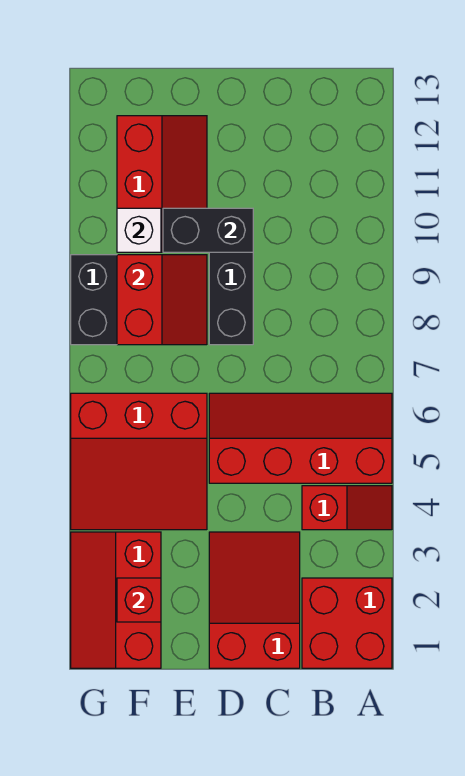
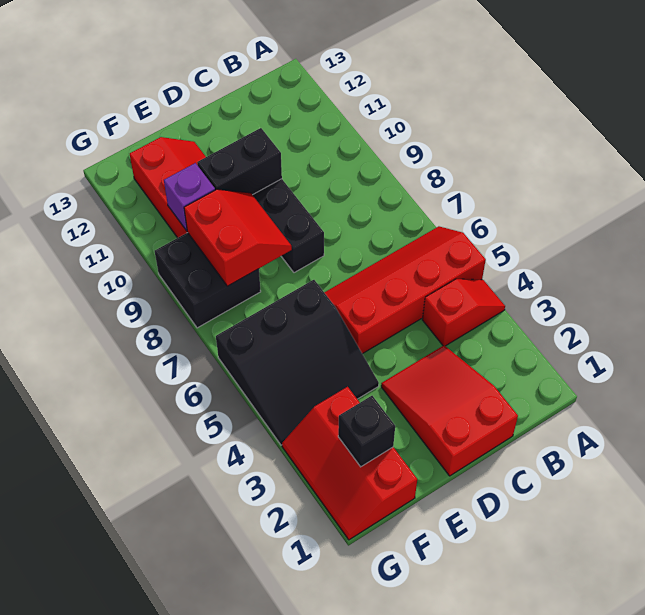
red 2x2 brick [302,578,392,668] -> none
red 3x3 slope [71,393,207,530] -> black 3x3 slope [216,280,379,445]
red 1x1 brick [117,578,161,622] -> black 1x1 brick [338,396,395,467]
white 1x1 brick [117,208,161,252] -> purple 1x1 brick [164,163,215,231]

